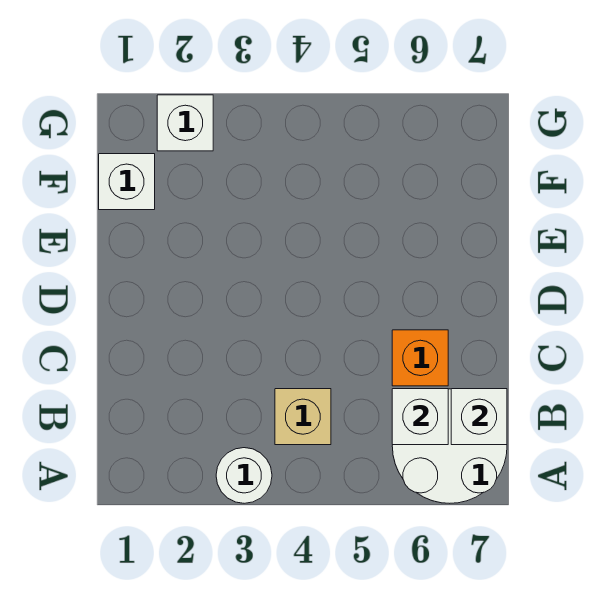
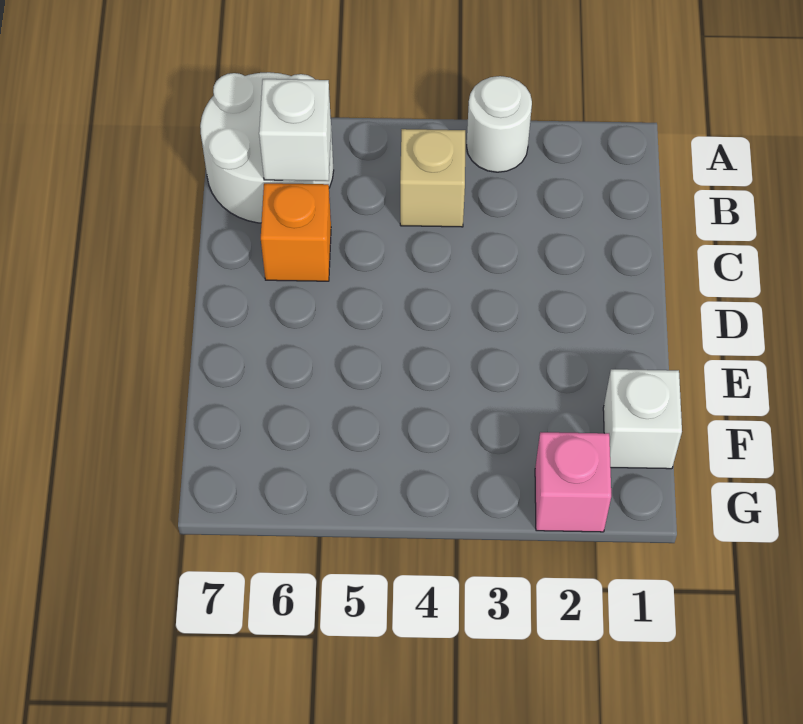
white 1x1 brick [451,389,507,445] -> none
white 1x1 brick [157,95,213,151] -> pink 1x1 brick [535,432,611,532]

